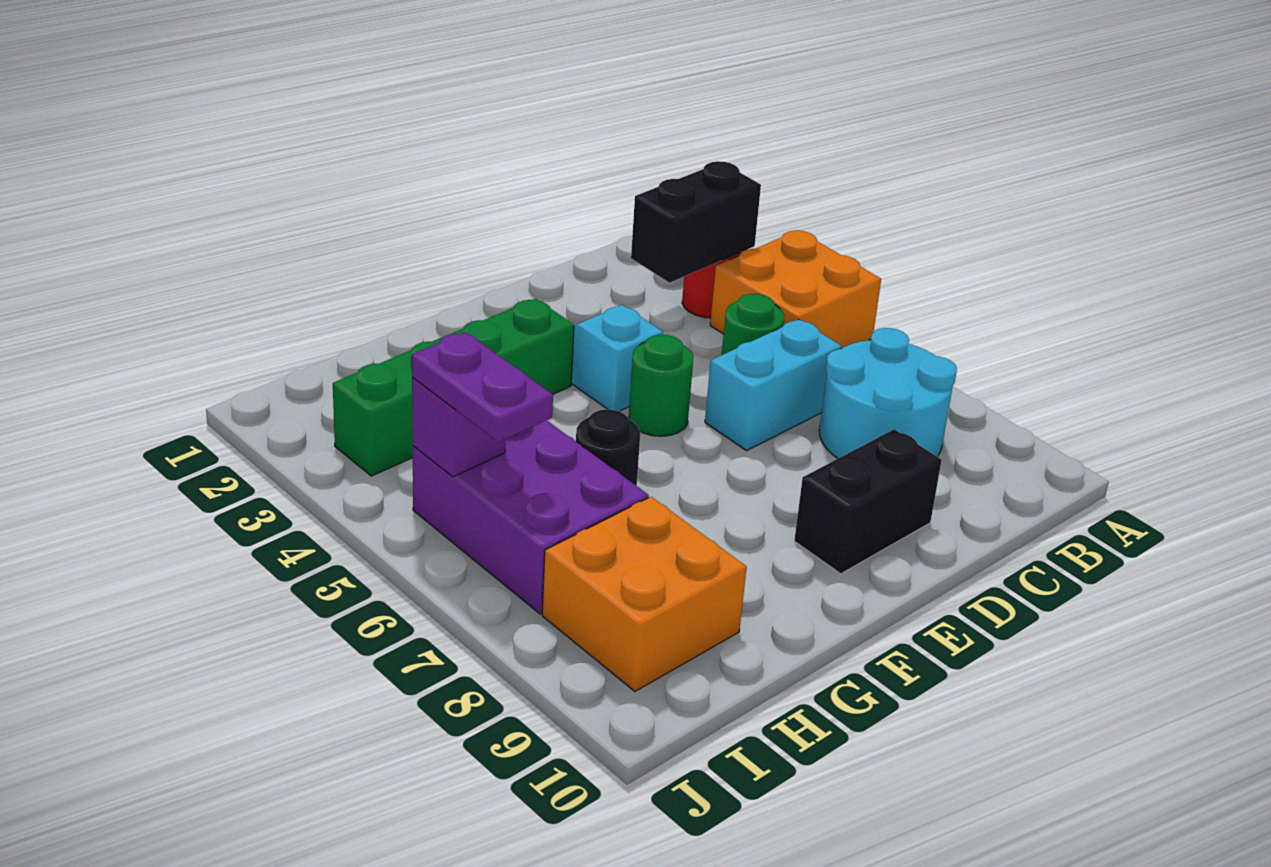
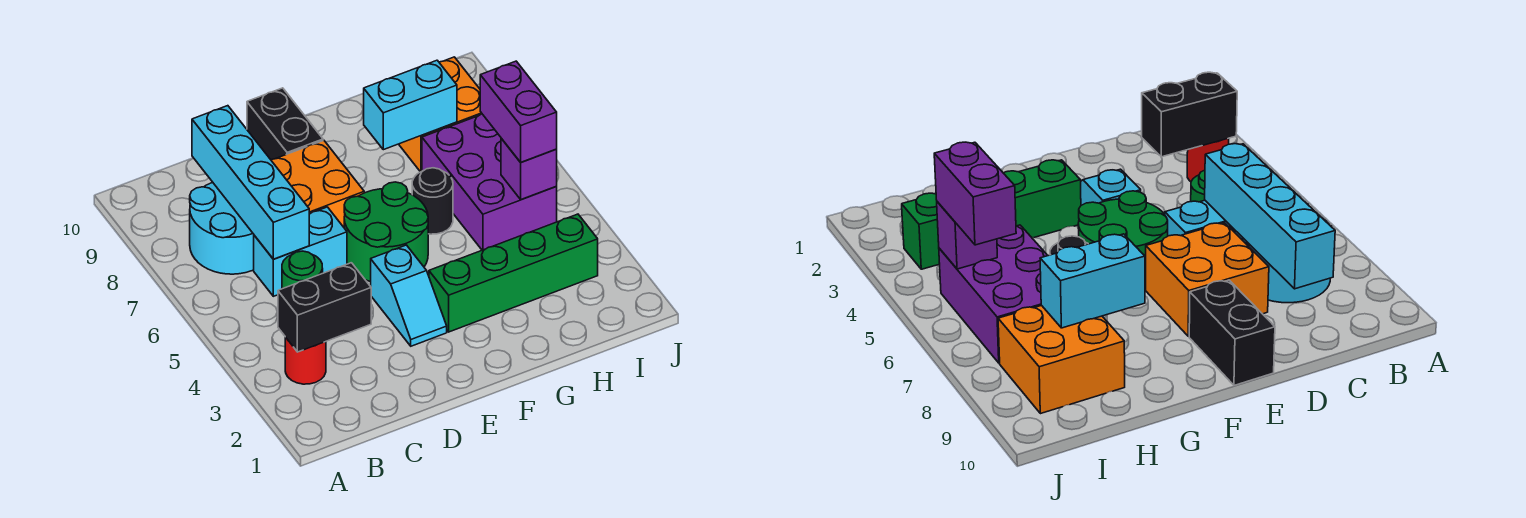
orange 2x2 brick [710,230,881,348] -> orange 2x2 brick moved to [271,140,364,227]
none -> cyan 1x4 brick [192,106,309,259]
black 1x2 brick [794,429,942,574] -> black 1x2 brick turned to [247,88,323,160]
green 1x1 round brick [629,335,693,436] -> green 2x2 round brick [344,182,428,282]
none -> cyan 1x2 brick [364,60,457,150]
purple 1x2 plate [412,332,553,442] -> purple 1x2 brick [480,61,557,162]

